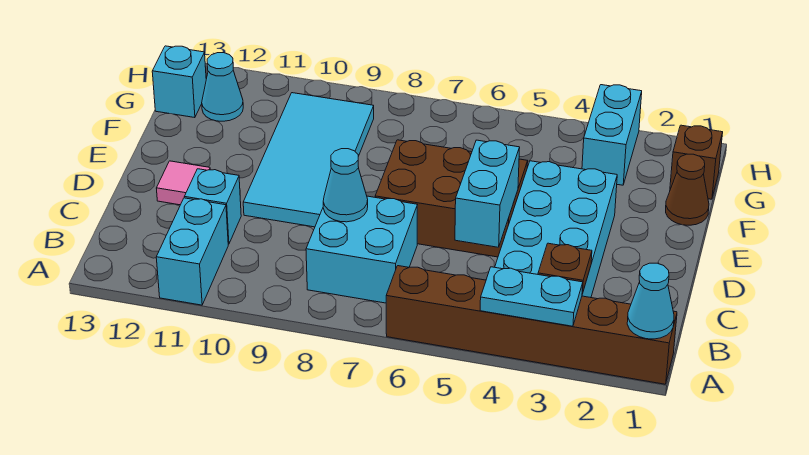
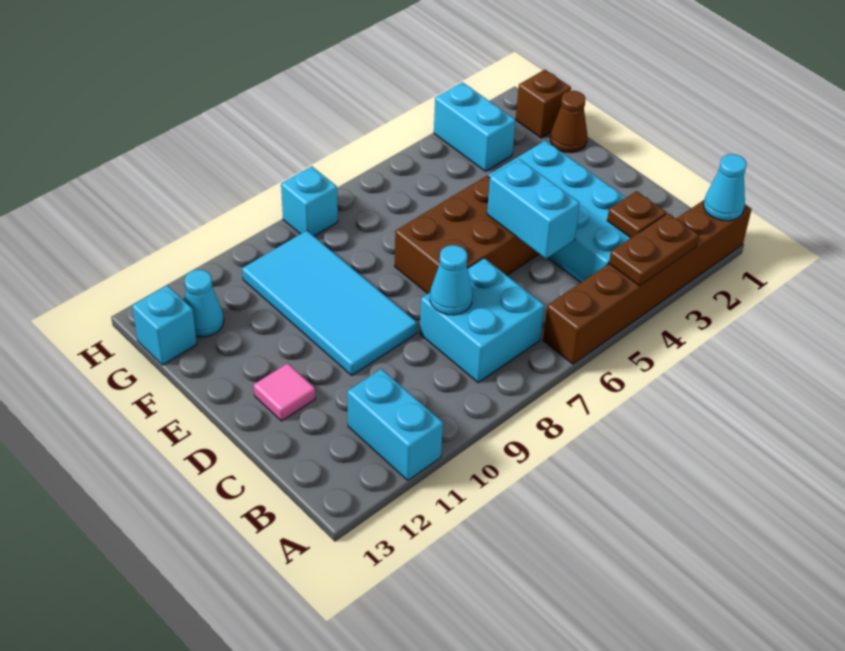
cyan 1x2 plate [480,267,583,326] -> brown 1x2 plate [609,213,699,286]
cyan 1x1 brick [184,169,241,244] -> cyan 1x1 brick moved to [281,166,338,236]

